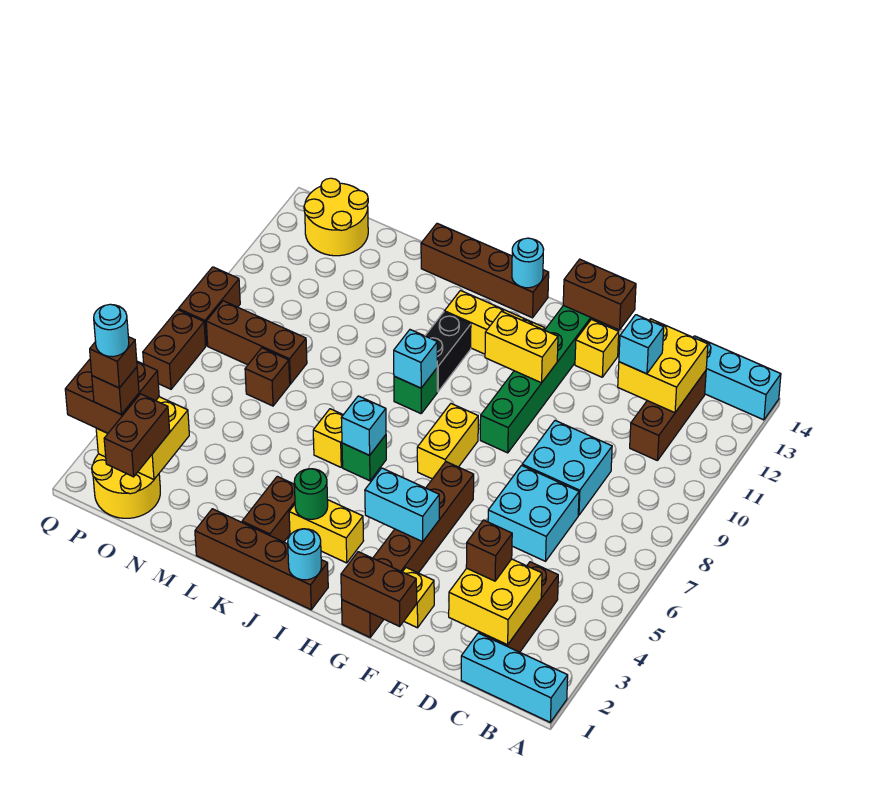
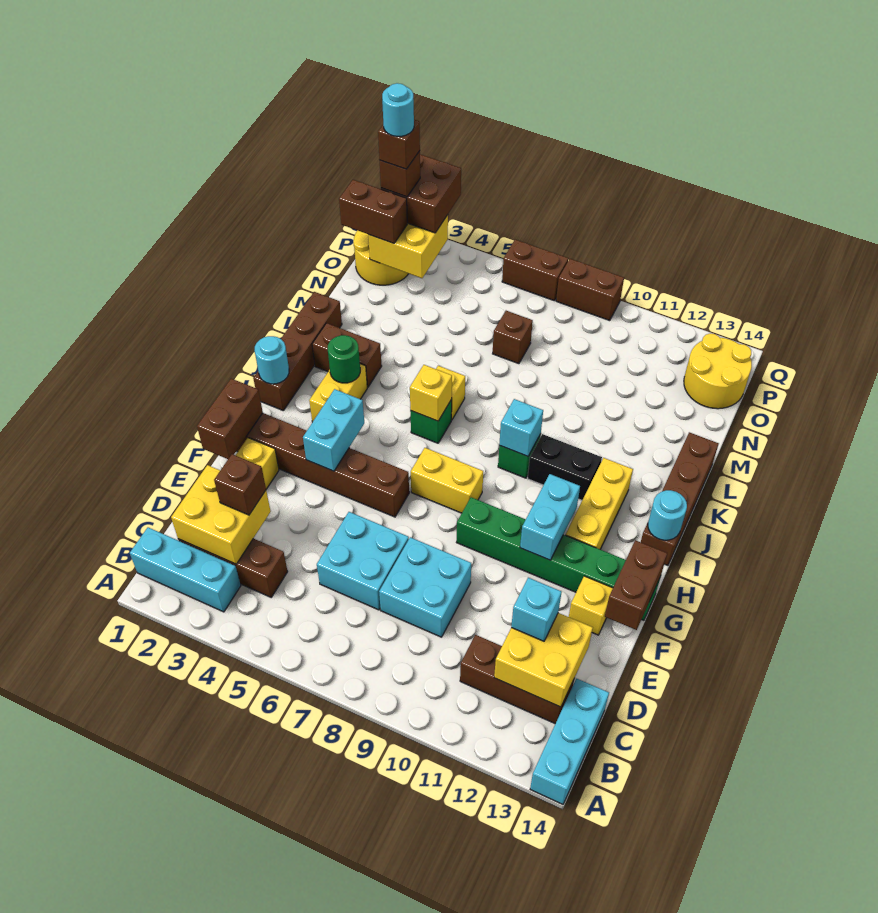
cyan 1x3 brick [461,633,568,722] -> cyan 1x3 brick turned to [130,527,241,612]
yellow 1x2 brick [485,311,558,383] -> cyan 1x2 brick [520,474,580,560]
cyan 1x1 brick [341,396,386,455] -> yellow 1x1 brick [410,365,452,421]
brown 1x3 brick [206,301,307,384] -> none

